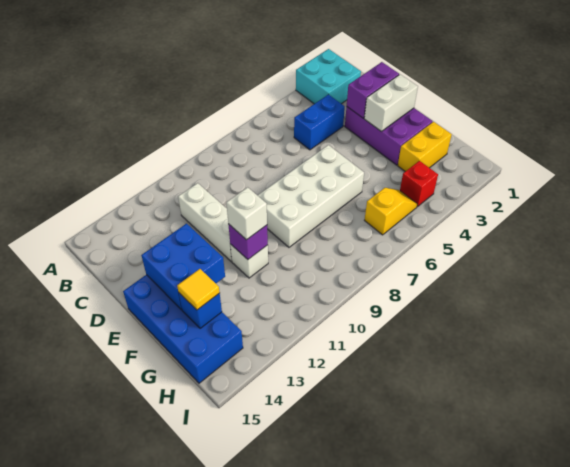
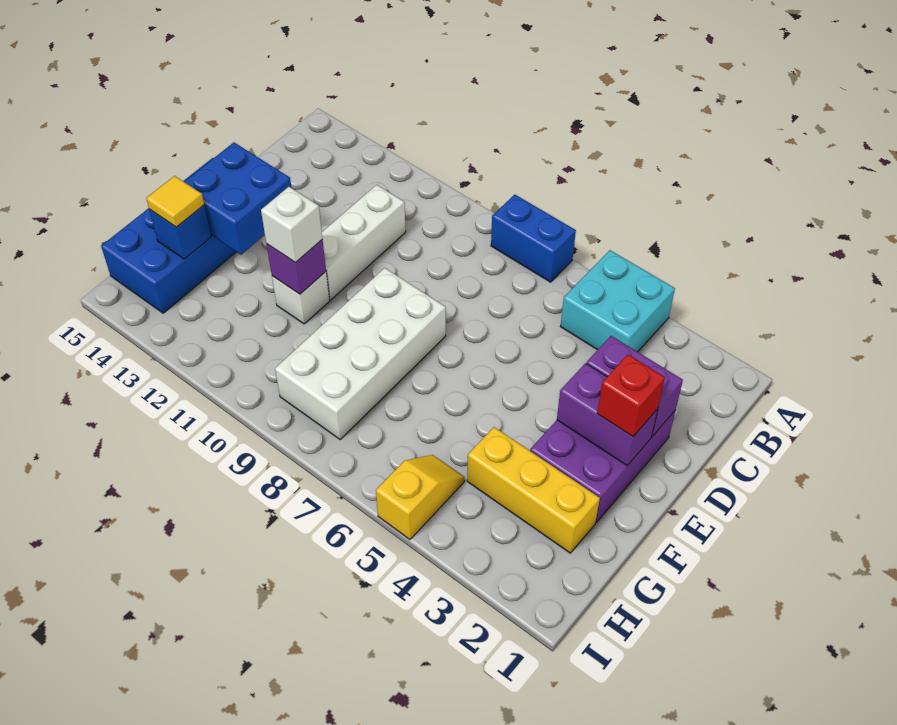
cyan 2x2 brick [296,49,361,104] -> cyan 2x2 brick moved to [561,250,675,352]
blue 1x2 brick [294,94,345,150] -> blue 1x2 brick moved to [491,195,576,282]
white 1x2 brick [364,75,418,132] -> purple 1x2 brick [557,363,658,466]
white 2x4 brick [257,145,364,247] -> white 2x4 brick turned to [275,268,446,440]
yellow 1x2 brick [398,122,452,171] -> yellow 1x3 brick [467,427,600,553]
red 1x1 brick [400,161,438,207] -> red 1x1 brick moved to [597,355,665,436]
yellow 1x2 slope [364,188,417,235] -> yellow 1x2 slope turned to [376,455,464,539]

